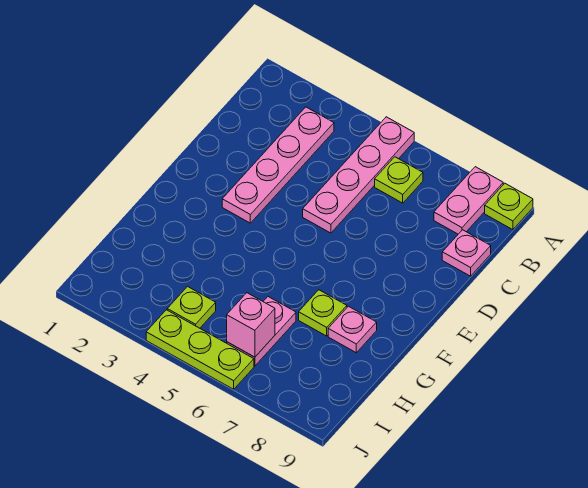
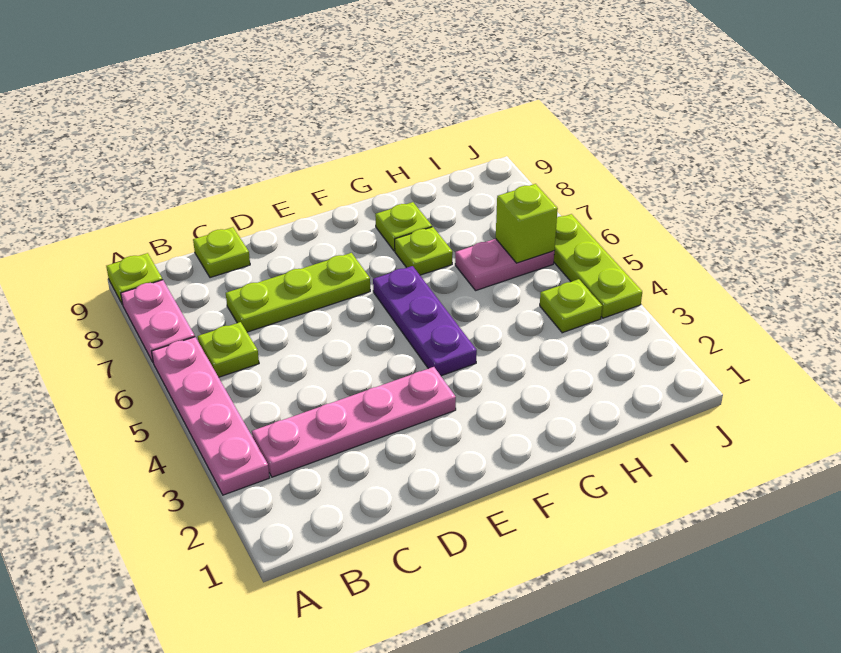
pink 1x4 plate [303,117,414,233] -> pink 1x4 plate turned to [152,337,269,495]
pink 1x2 plate [434,167,503,234] -> pink 1x2 plate turned to [121,280,195,362]
none -> lime 1x3 plate [226,253,370,332]
pink 1x1 plate [442,230,491,276] -> lime 1x1 plate [193,227,250,278]
none -> purple 1x3 plate [373,266,477,376]
pink 1x1 plate [328,306,377,353] -> lime 1x1 plate [375,202,432,251]
pink 1x1 brick [227,293,275,357] -> lime 1x1 brick [496,184,558,263]

